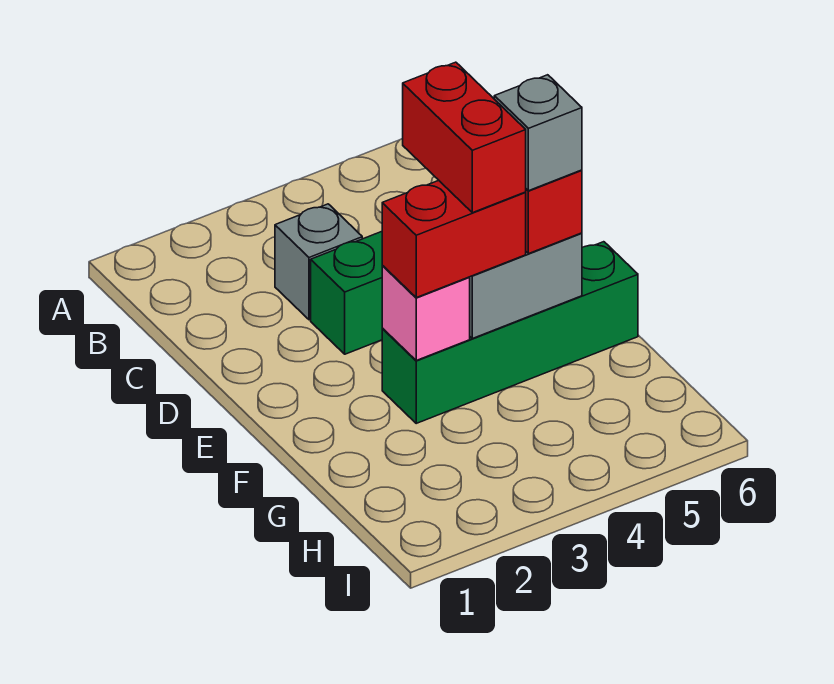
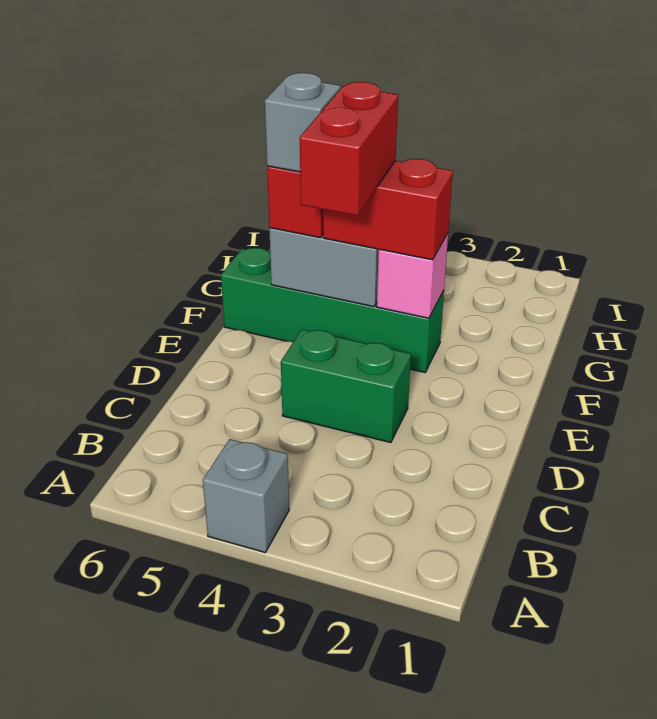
grey 1x1 brick [275,204,362,320] -> grey 1x1 brick moved to [203,439,289,552]

